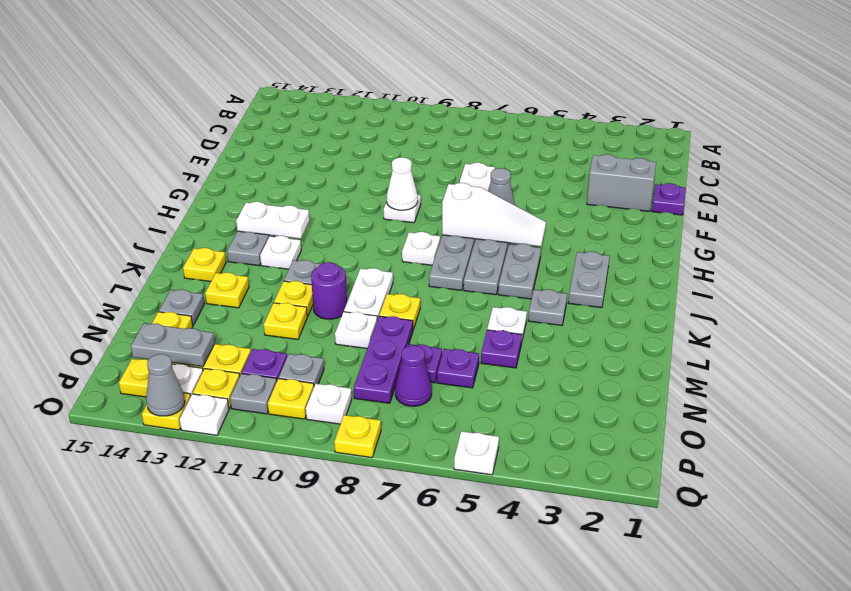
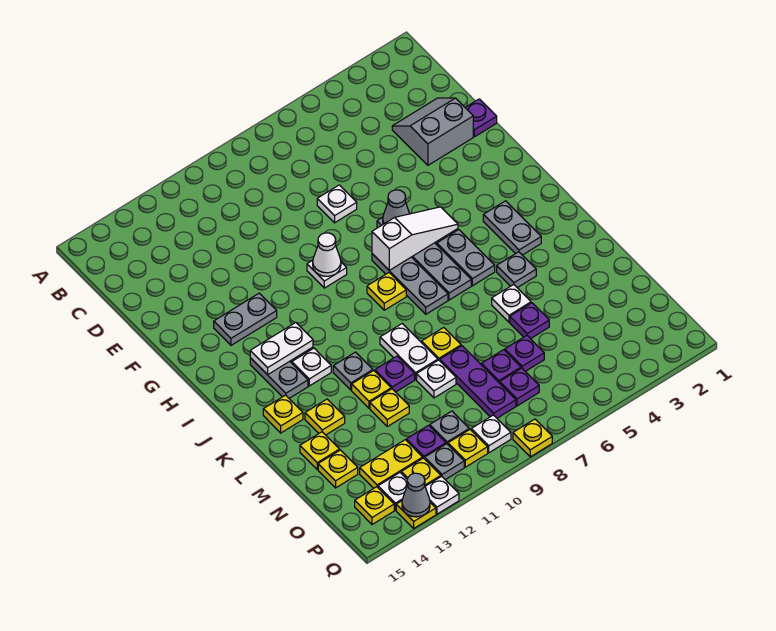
white 1x1 plate [402,232,440,265] -> yellow 1x1 plate [367,273,406,310]
purple 1x1 round brick [311,262,347,319] -> purple 1x1 plate [375,356,415,392]
grey 1x1 plate [159,290,204,325] -> yellow 1x1 plate [300,432,340,469]
purple 1x1 cone [395,346,432,406] -> purple 1x1 plate [500,368,539,406]
grey 1x2 plate [131,323,215,367] -> grey 1x2 plate moved to [214,293,277,345]
white 1x1 plate [454,431,499,475] -> none

